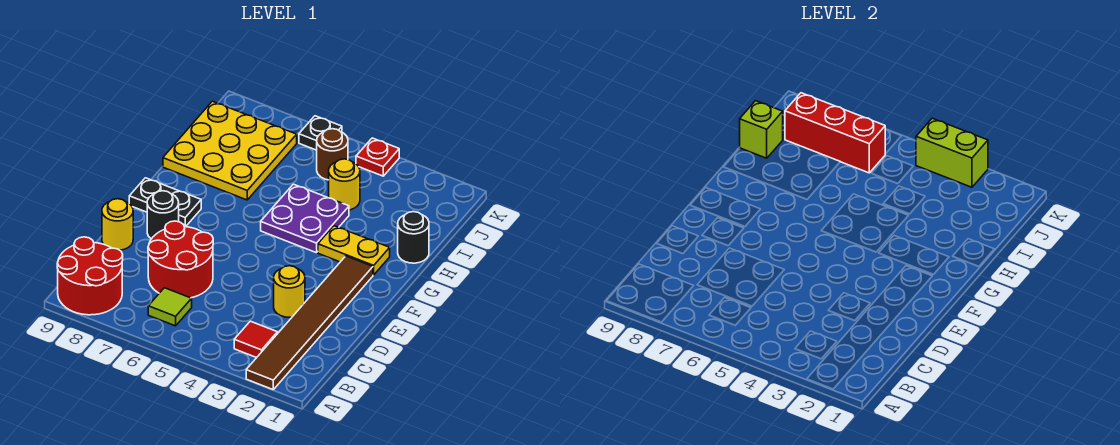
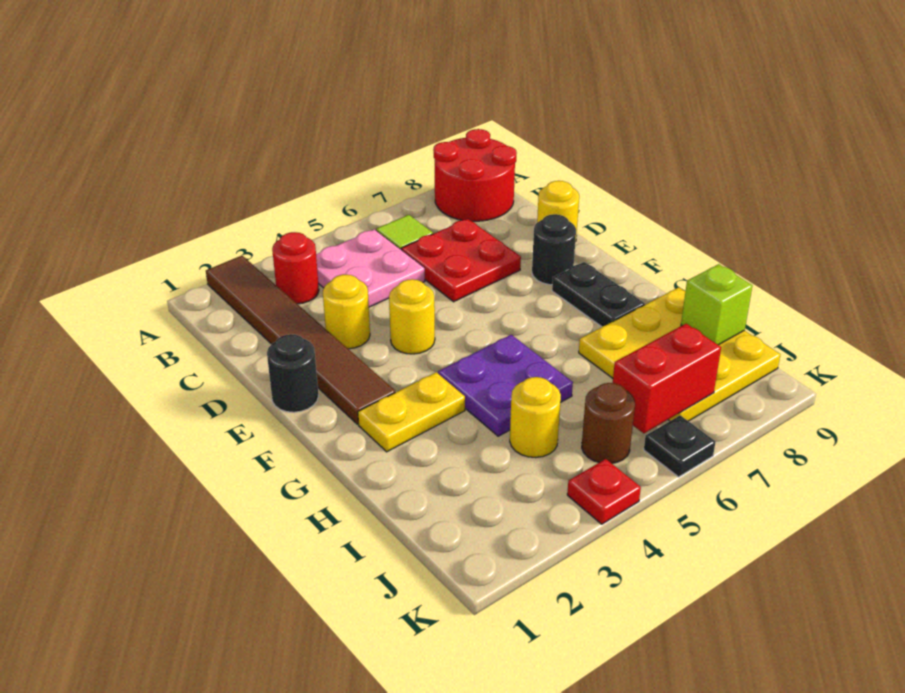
red 1x1 tile [234,321,277,358] -> red 1x1 round brick [272,232,319,304]
none -> pink 2x2 plate [316,229,425,307]
red 2x2 round brick [148,221,213,298] -> red 2x2 plate [401,219,521,302]
none -> yellow 1x1 round brick [389,279,435,354]
black 1x2 plate [129,178,201,227] -> black 1x2 plate turned to [552,262,645,327]
black 1x1 round brick [398,212,429,263] -> black 1x1 round brick moved to [267,334,318,412]
red 1x3 brick [785,93,885,173] -> red 1x2 brick [613,324,721,434]
lime 1x2 brick [916,118,988,187] -> none

